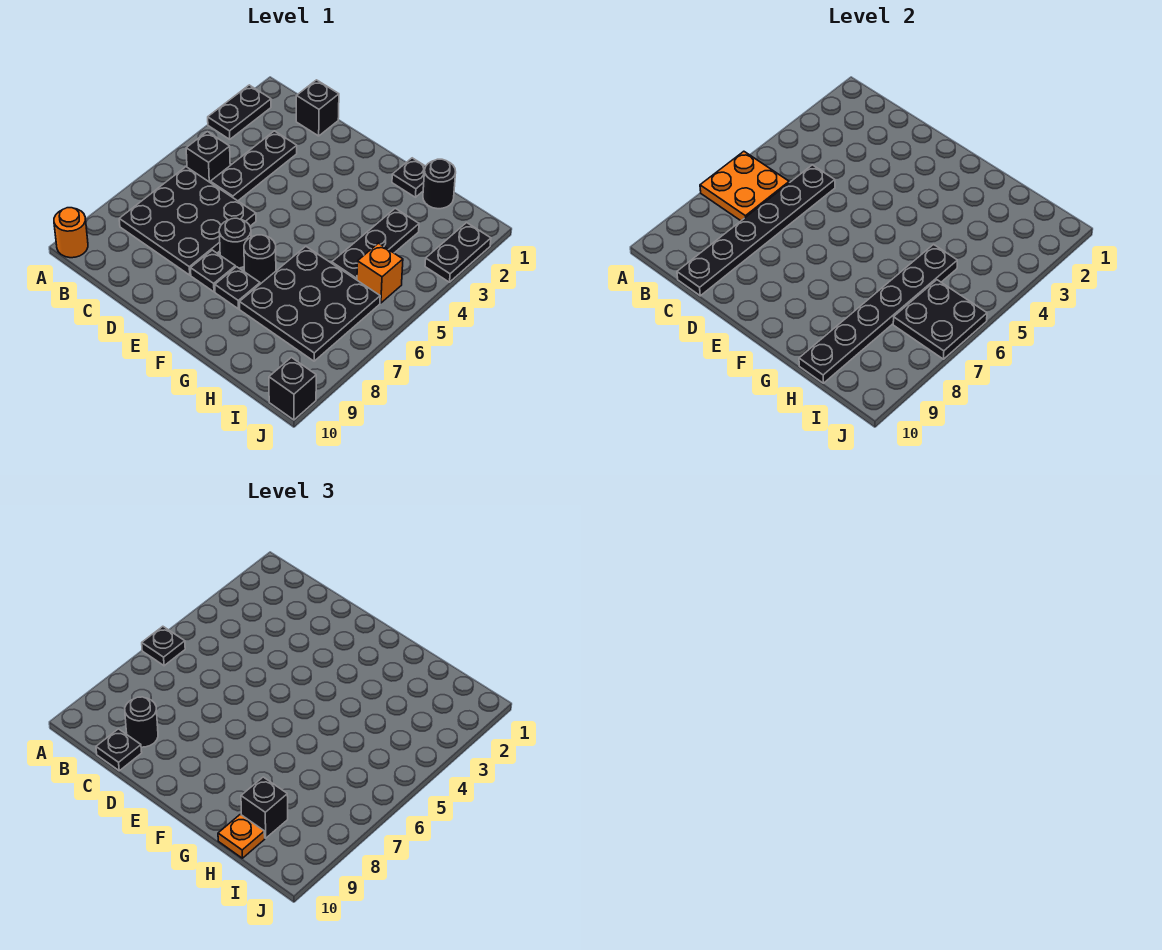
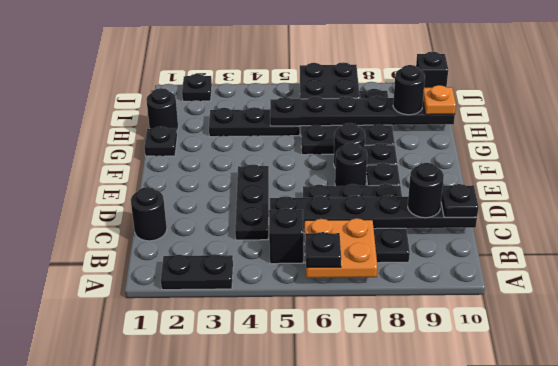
orange 1x1 round brick [54,208,88,258] -> none
black 1x1 brick [296,80,339,136] -> black 1x1 round brick [131,187,167,241]
black 1x3 plate [210,131,297,201] -> black 1x3 plate turned to [235,164,269,240]
black 1x1 brick [241,777,288,838] -> black 1x1 round brick [393,65,425,115]
orange 1x1 brick [357,243,403,303] -> none
black 1x2 plate [425,223,491,282] -> black 1x1 plate [182,74,212,101]

